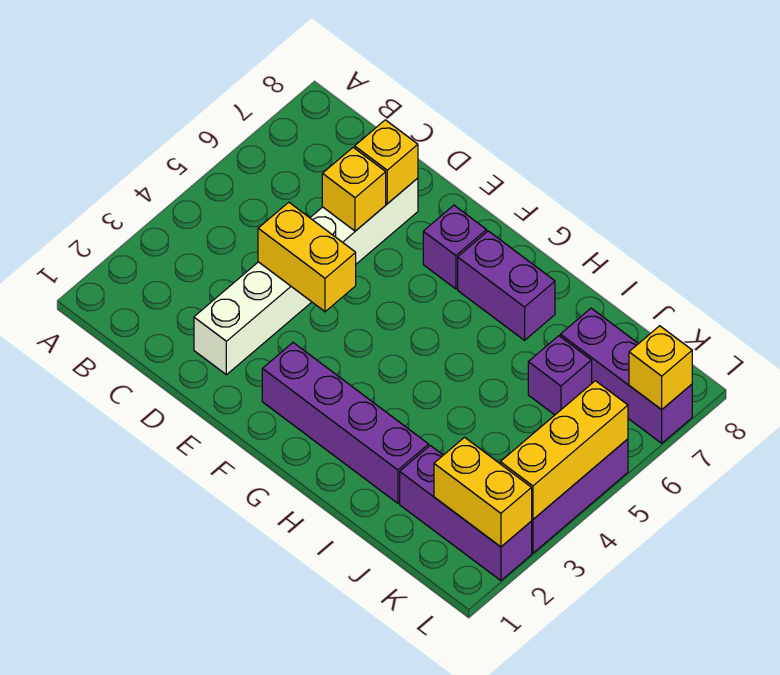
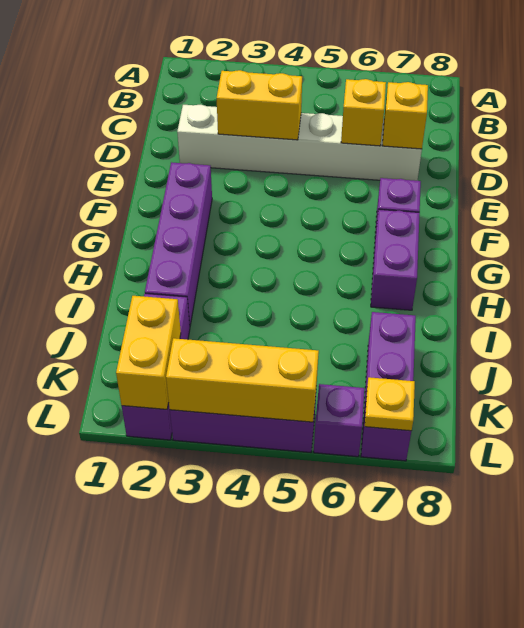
yellow 1x2 brick [258,202,356,312] -> yellow 1x2 brick turned to [217,70,302,140]
purple 1x1 brick [528,336,592,415] -> purple 1x1 brick moved to [314,384,365,457]
yellow 1x1 brick [629,326,692,410] -> yellow 1x1 plate [365,377,415,431]

